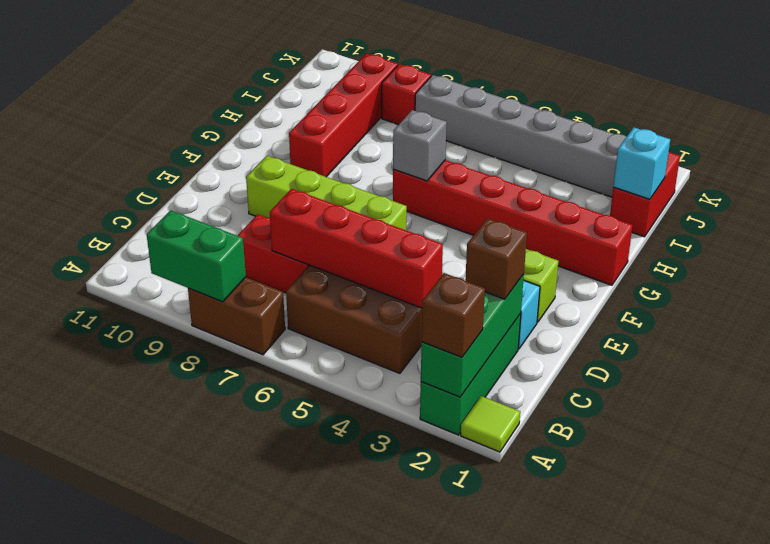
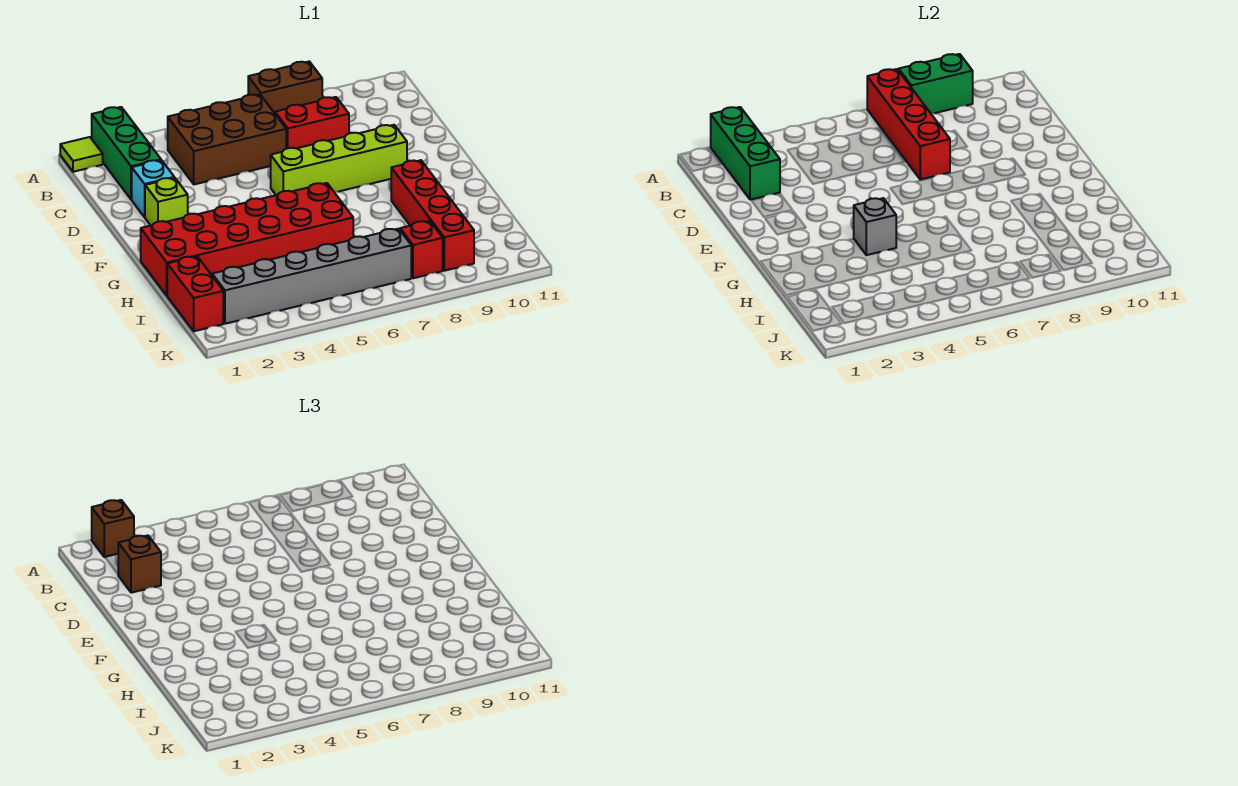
red 1x4 brick [270,189,443,308] -> red 1x4 brick turned to [867,69,950,179]
red 1x6 brick [393,160,633,285] -> red 2x6 brick [141,183,353,296]
grey 1x1 brick [393,110,447,181] -> grey 1x1 brick moved to [854,198,896,255]
cyan 1x1 brick [613,127,670,199] -> none

